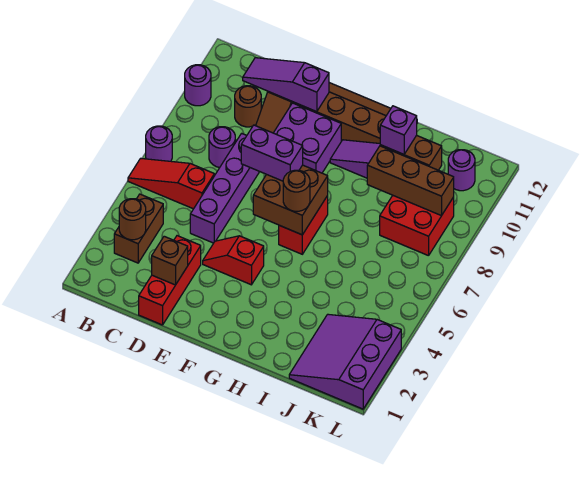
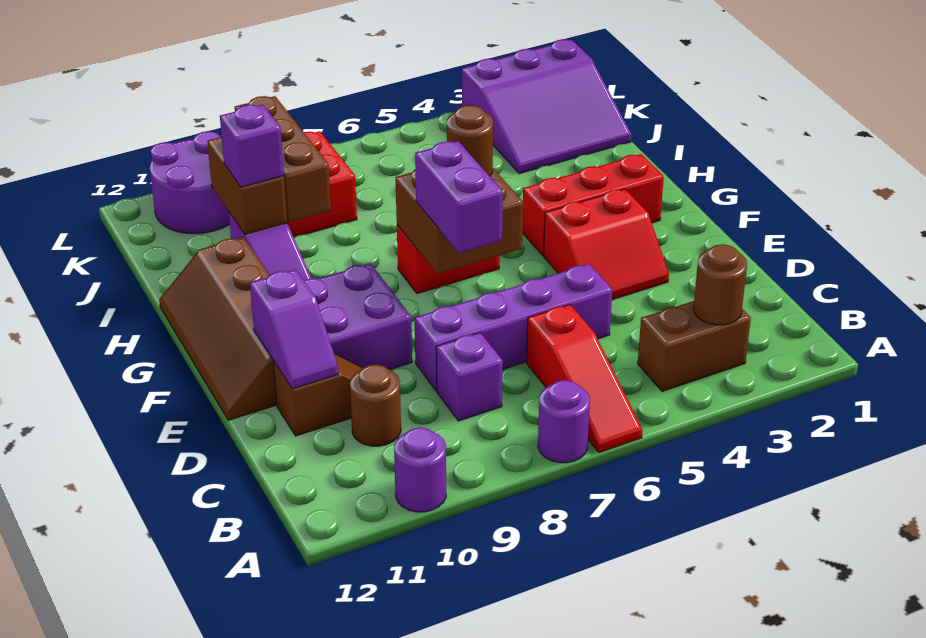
purple 1x1 round brick [209,127,235,168] -> purple 1x1 brick [436,333,503,421]
purple 1x3 slope [243,58,329,112] -> purple 1x2 slope [250,269,338,389]
red 1x3 brick [139,236,201,325] -> red 1x3 brick moved to [523,154,664,256]
brown 1x1 brick [152,236,188,285] -> none
red 1x2 slope [203,236,264,285] -> red 2x2 slope [544,189,669,300]
purple 1x1 round brick [448,150,475,191] -> purple 2x2 round brick [150,131,230,234]

